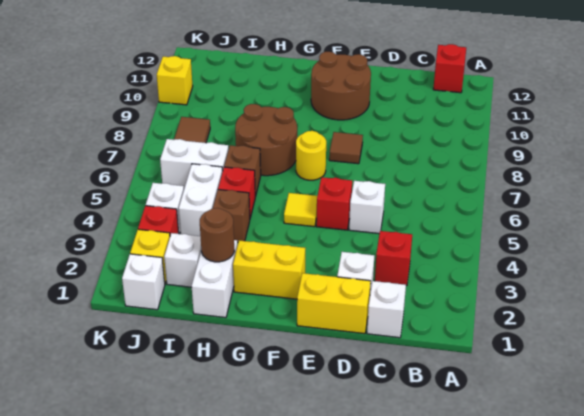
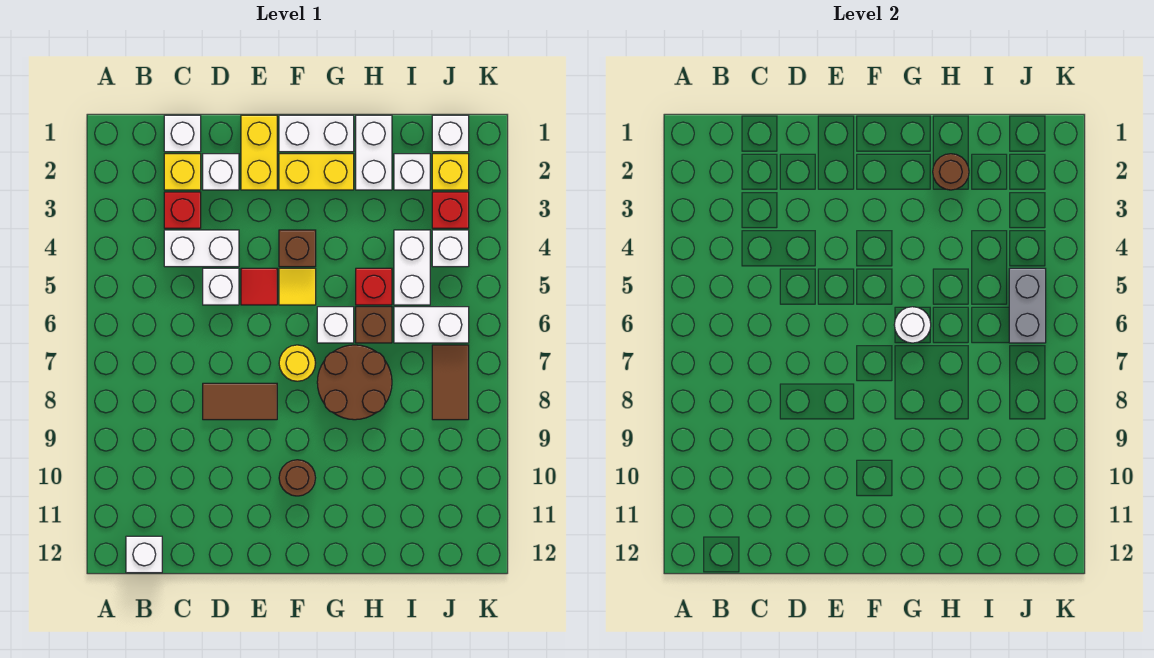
red 1x1 brick [433,44,466,93] -> white 1x1 brick [126,536,162,573]
none -> white 1x2 brick [164,230,239,267]
yellow 1x2 brick [297,273,371,334] -> yellow 1x2 brick turned to [241,115,277,190]
red 1x1 brick [316,177,352,230] -> red 1x1 tile [241,268,277,305]
brown 1x1 tile [329,132,363,164] -> brown 1x2 tile [203,383,277,420]
brown 2x2 round brick [311,52,371,120] -> brown 1x1 round brick [279,460,315,496]
none -> white 1x2 brick [279,115,354,152]
none -> white 1x1 brick [317,307,354,343]
none -> white 1x1 round brick [894,307,931,343]
brown 1x1 brick [213,190,250,242] -> brown 1x1 brick moved to [279,230,316,267]
none -> grey 1x2 brick [1009,268,1046,343]
yellow 1x1 brick [157,56,193,105] -> yellow 1x1 brick moved to [164,154,201,190]

